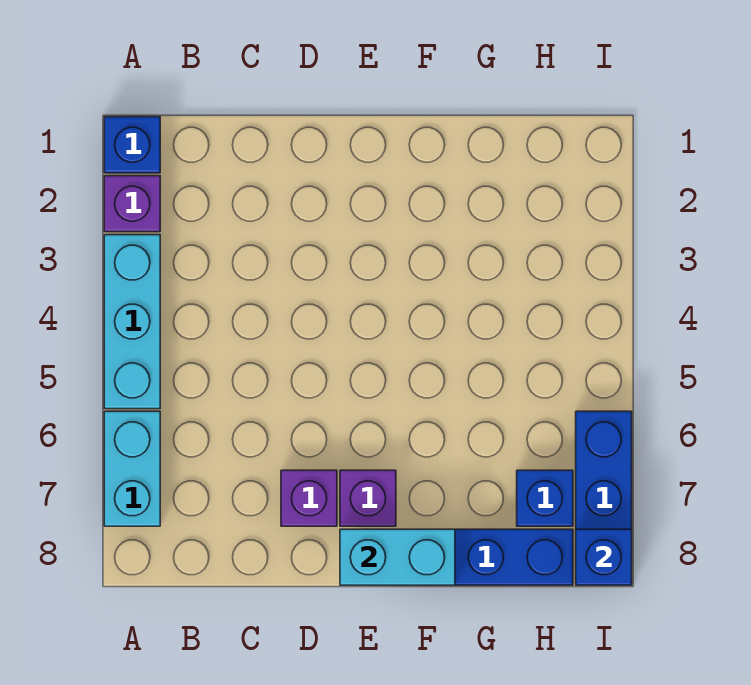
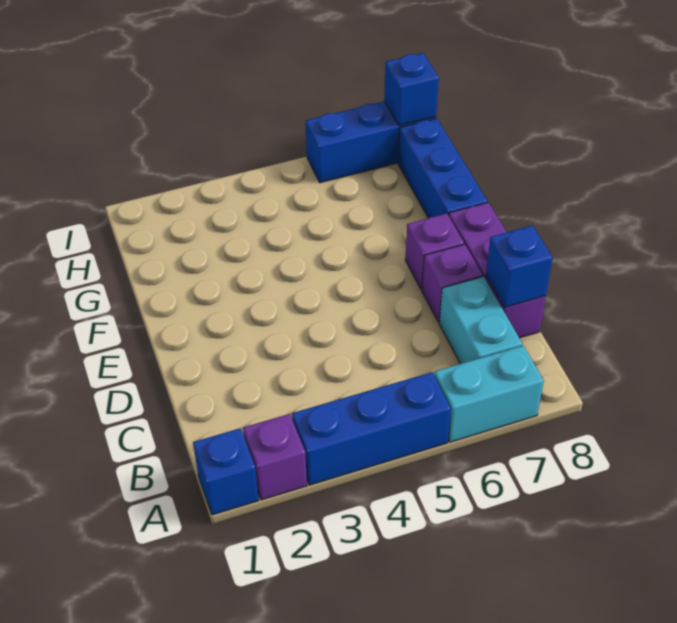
cyan 1x3 brick [104,235,160,409] -> blue 1x3 brick [292,372,451,485]
none -> purple 1x3 brick [449,203,546,338]
cyan 1x2 brick [340,529,455,585] -> cyan 1x2 brick moved to [439,277,522,364]
blue 1x1 brick [517,470,573,526] -> blue 1x1 brick moved to [486,226,553,308]

